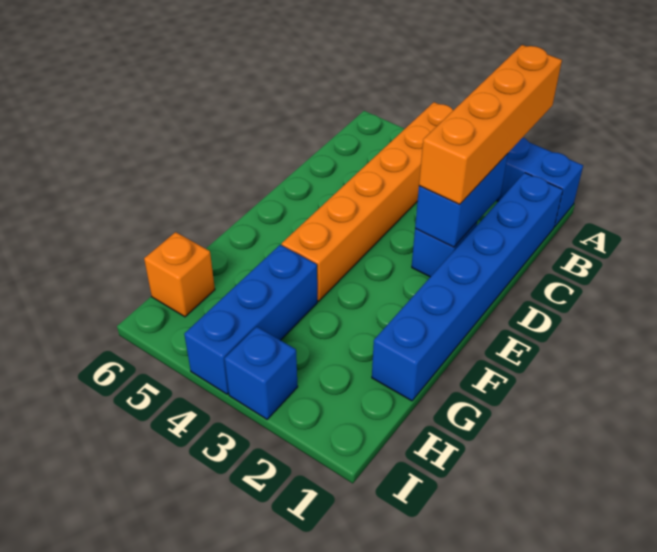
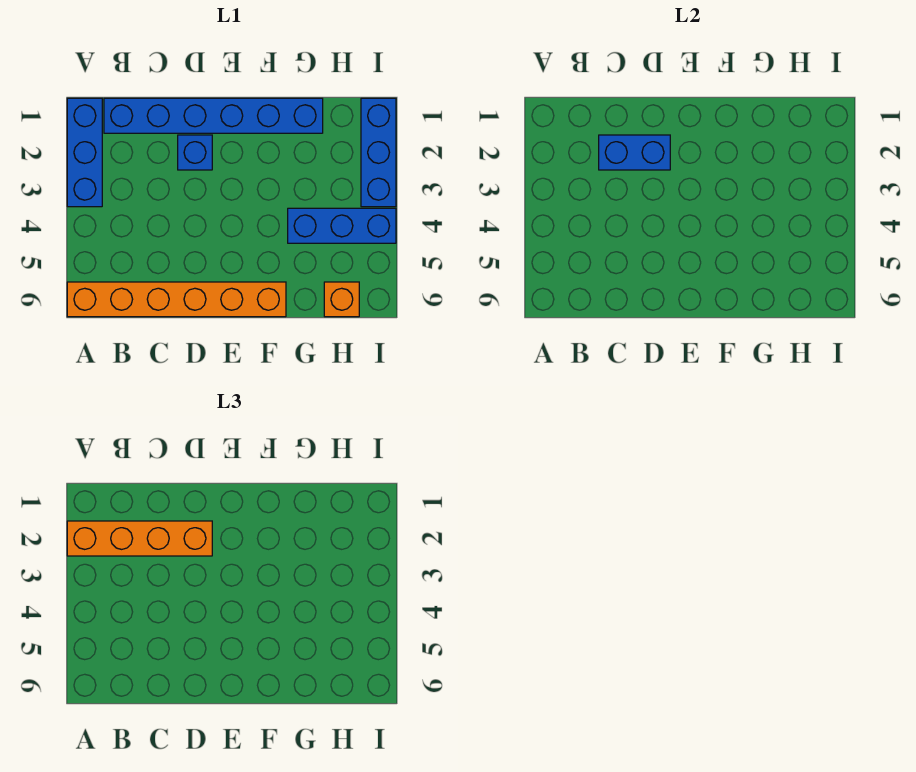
orange 1x6 brick [282,102,453,301] -> orange 1x6 brick moved to [67,282,286,317]
blue 1x1 brick [224,327,298,419] -> blue 1x3 brick [361,98,396,207]

